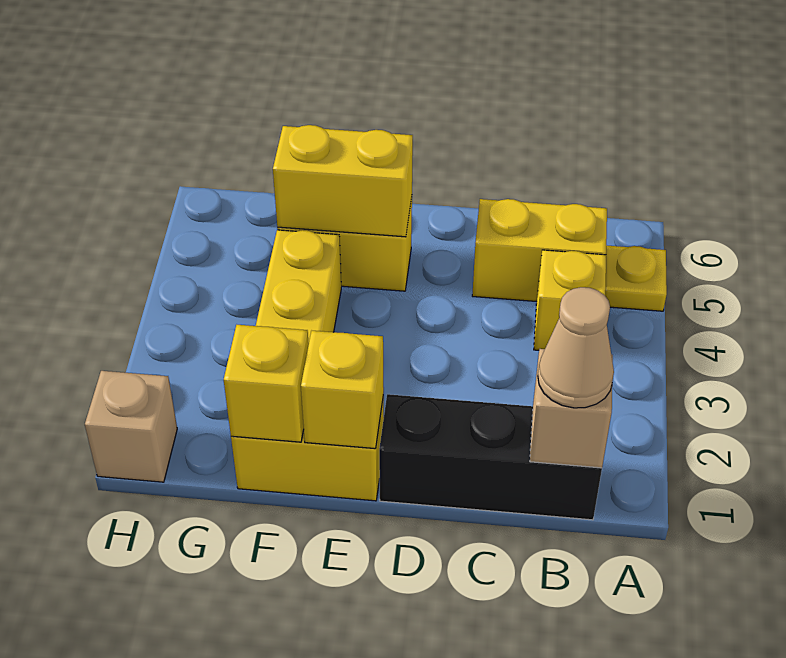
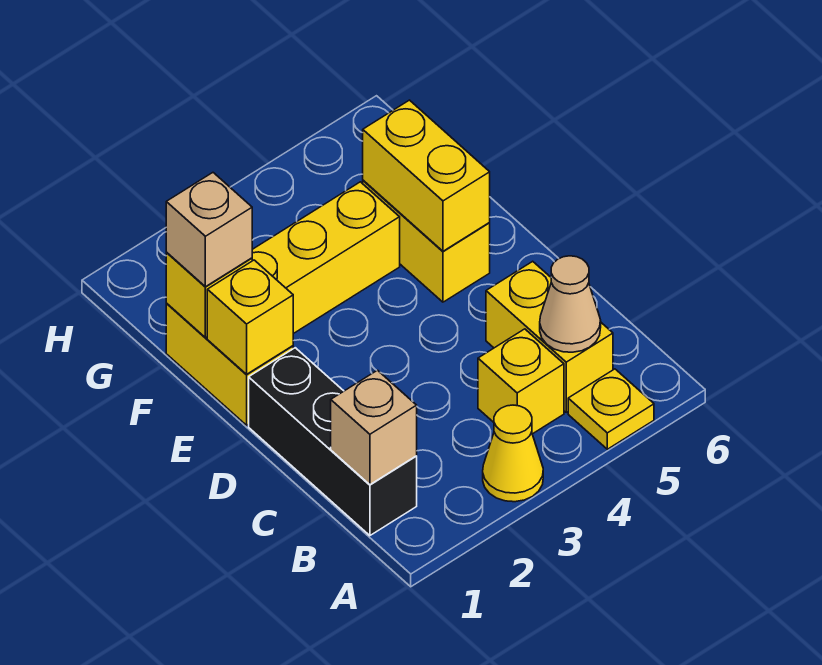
none -> yellow 1x1 cone [483,405,543,502]
tan 1x1 cone [538,287,614,408] -> tan 1x1 cone moved to [540,256,601,352]
tan 1x1 brick [85,371,177,482] -> tan 1x1 brick moved to [166,173,252,287]

